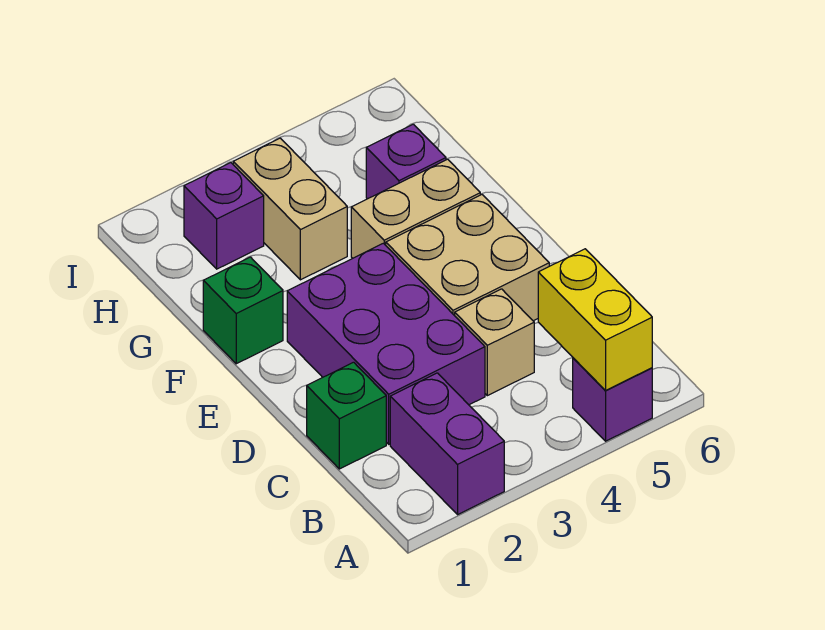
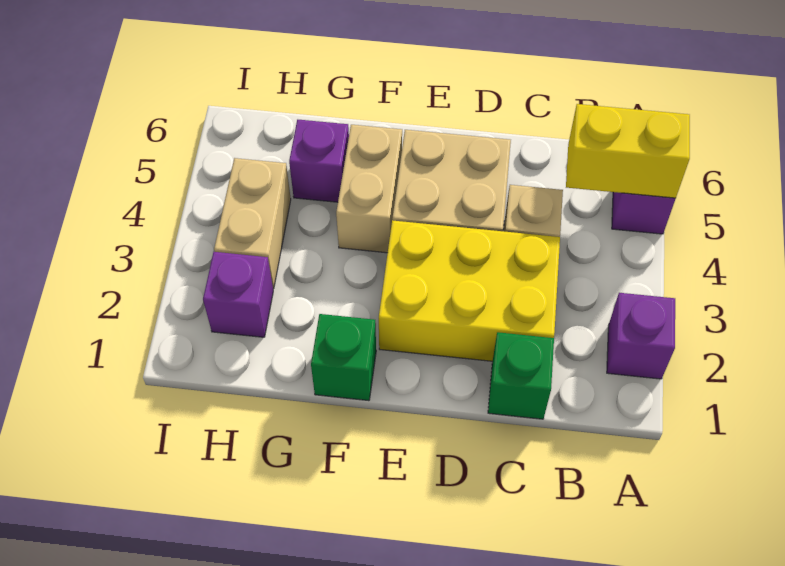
purple 1x2 brick [390,373,504,514] -> purple 1x1 brick [607,293,675,379]
purple 2x3 brick [287,243,485,444] -> yellow 2x3 brick [379,220,560,361]
tan 1x2 brick [233,138,347,280] -> tan 1x2 brick turned to [214,158,291,289]

